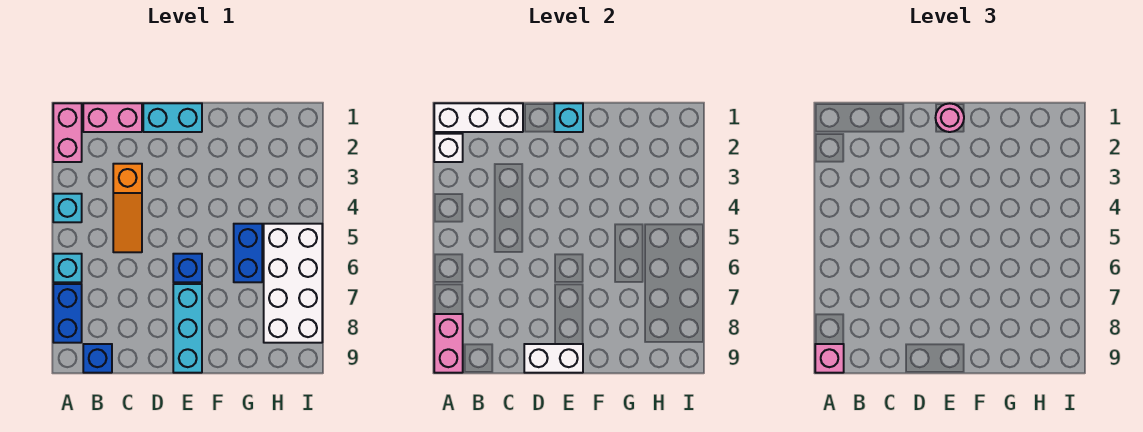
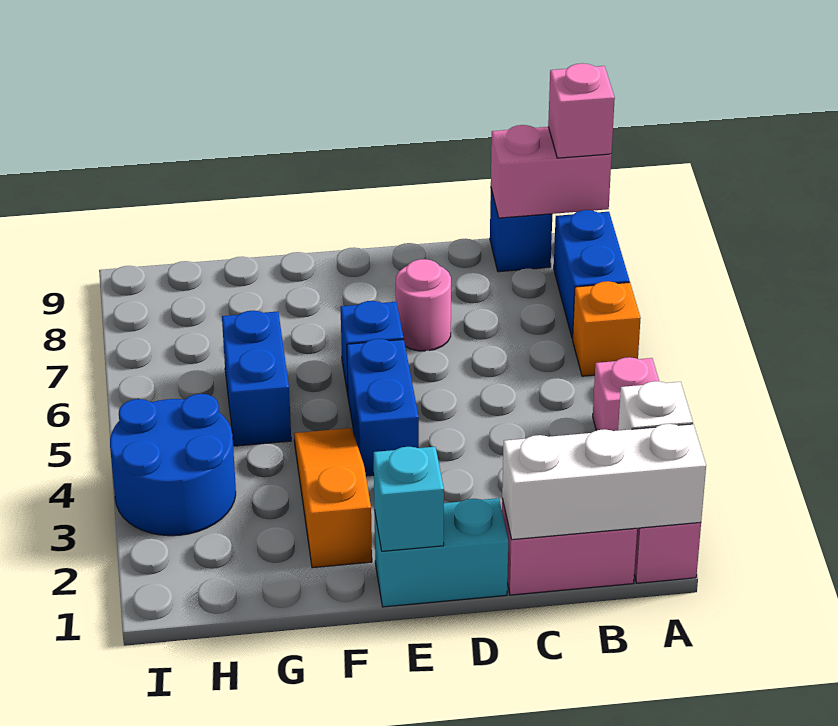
cyan 1x1 brick [53,194,82,222] -> pink 1x1 brick [593,357,659,431]
cyan 1x1 brick [53,254,82,282] -> orange 1x1 brick [573,281,641,376]
pink 1x2 brick [434,314,463,373] -> pink 1x2 brick turned to [491,125,612,218]
orange 1x3 slope [113,164,142,252] -> orange 1x3 slope moved to [294,428,372,568]
white 1x2 brick [524,344,583,373] -> none
pink 1x1 round brick [936,103,964,132] -> pink 1x1 round brick moved to [396,259,451,351]
none -> blue 1x2 brick [347,339,419,476]
cyan 1x3 brick [173,284,202,373] -> none
none -> blue 2x2 round brick [110,394,236,536]
white 2x4 brick [264,224,322,343] -> none

